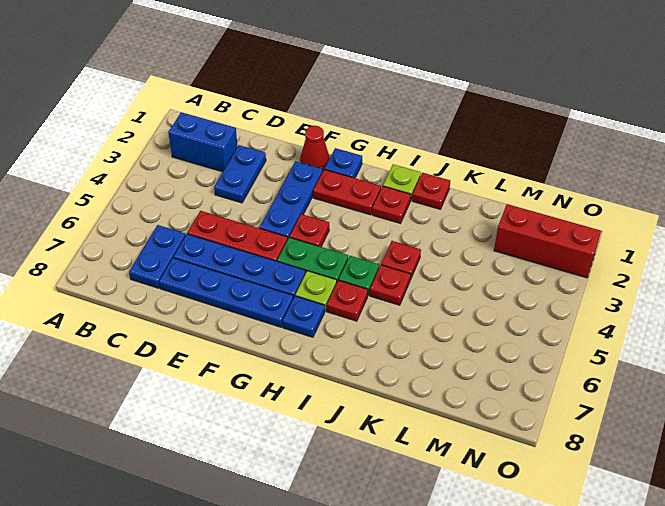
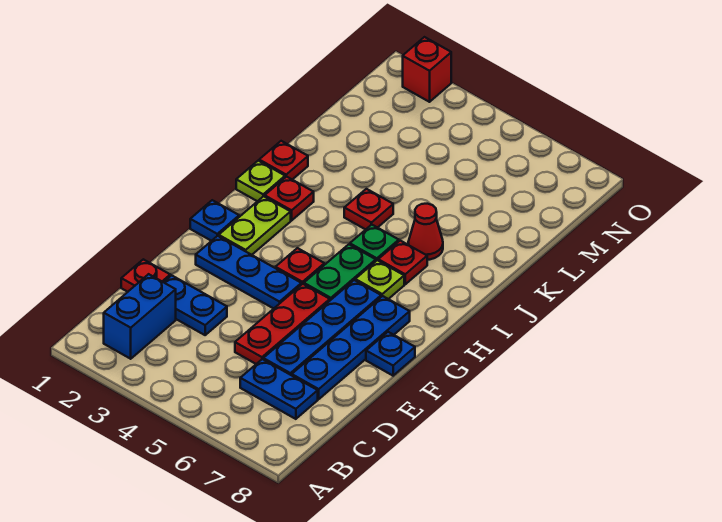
red 1x1 cone [300,126,329,170] -> red 1x1 cone moved to [408,204,443,260]
red 1x2 plate [313,169,381,215] -> lime 1x2 plate [219,196,291,255]
blue 1x1 plate [283,296,325,337] -> blue 1x1 plate moved to [366,332,415,376]
red 1x1 plate [370,265,411,305] -> red 1x1 plate moved to [121,259,170,292]
red 1x3 brick [494,204,601,278] -> red 1x1 brick [403,37,451,102]

